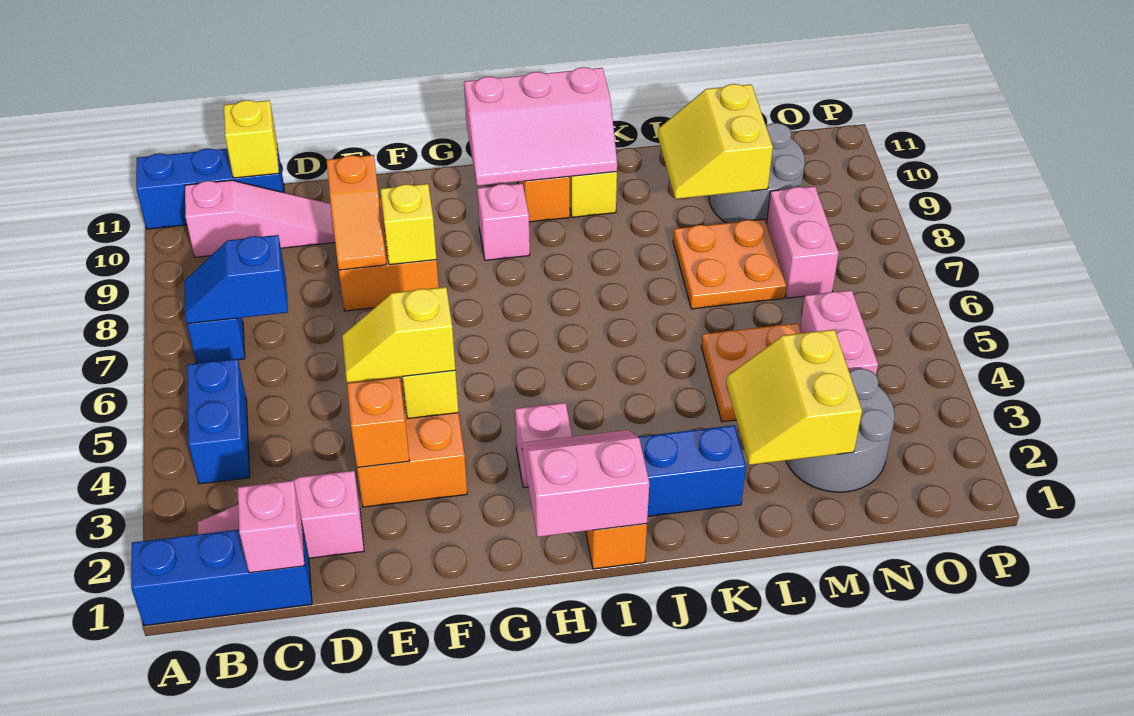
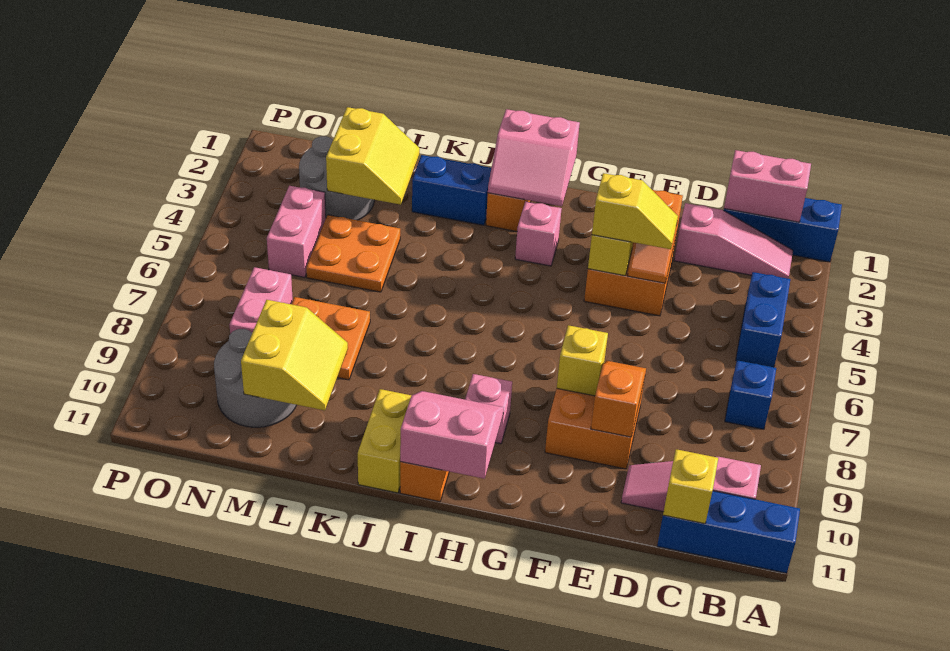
blue 1x2 slope [184,235,288,324] -> none
pink 1x1 brick [238,481,304,573] -> pink 1x2 brick [724,150,811,222]
pink 2x3 slope [464,67,617,186] -> pink 2x2 slope [400,391,504,479]

